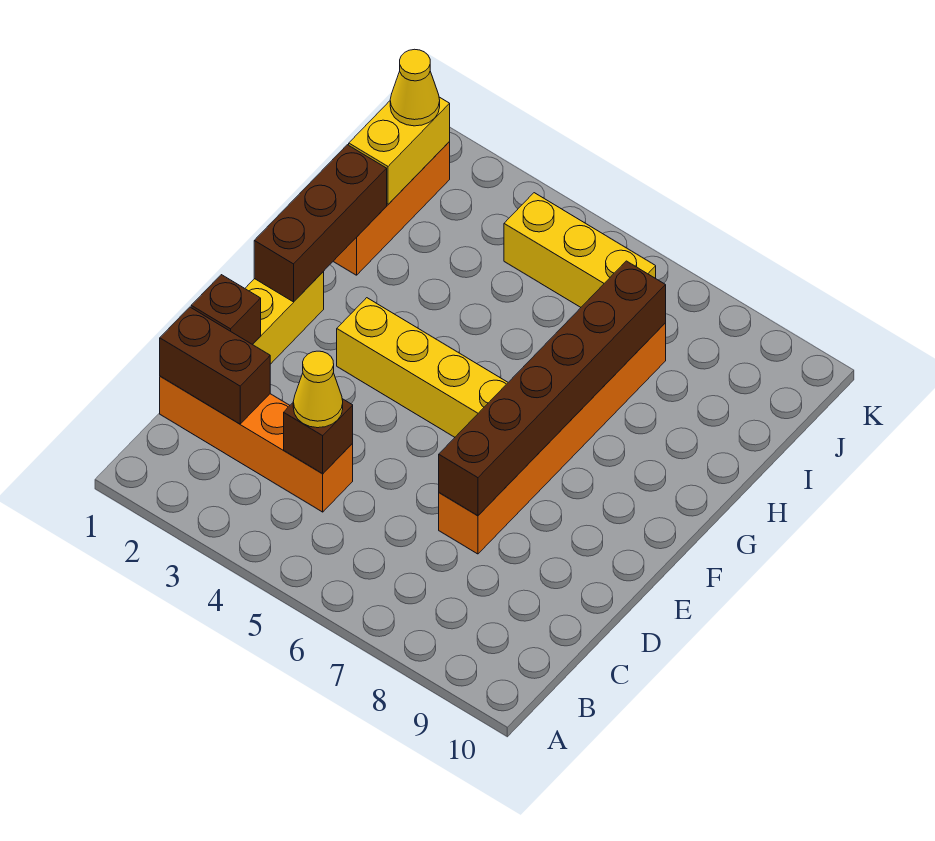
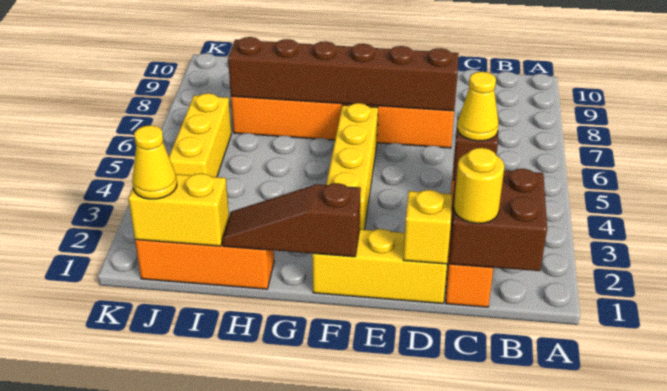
brown 1x2 brick [160,307,270,424] -> brown 2x2 brick [449,167,547,271]
none -> yellow 1x1 round brick [454,148,504,223]
brown 1x1 brick [191,275,261,344] -> yellow 1x1 brick [403,190,452,264]
brown 1x3 brick [254,145,387,302] -> brown 1x3 slope [222,183,361,257]

